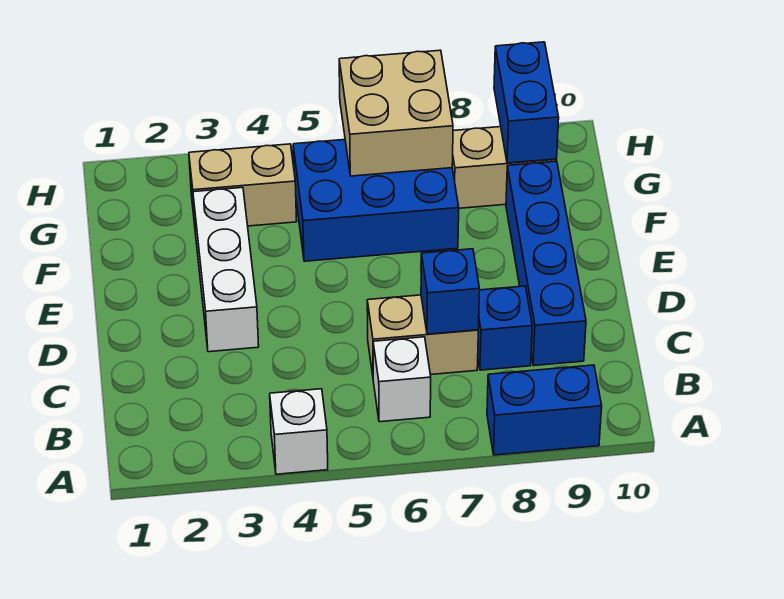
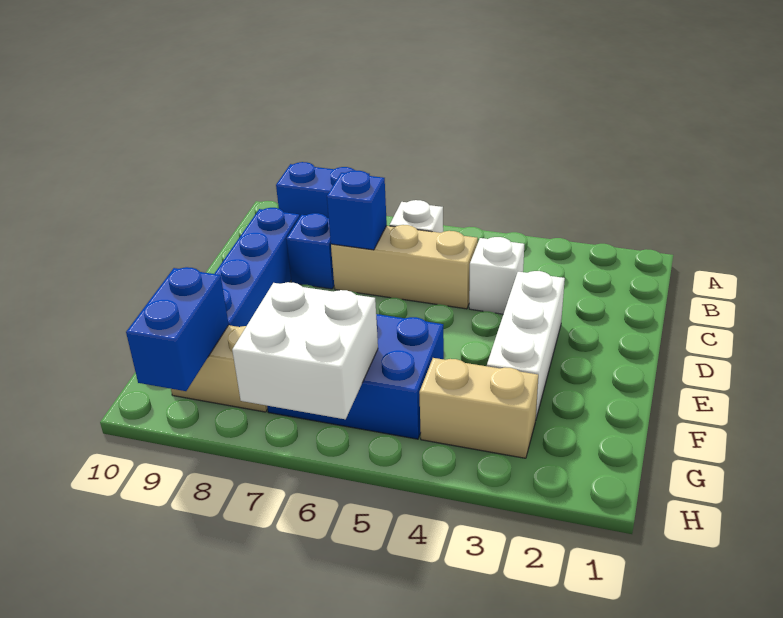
white 1x1 brick [270,389,328,474] -> white 1x1 brick moved to [469,237,524,314]
tan 1x2 brick [367,295,478,375] -> tan 1x3 brick [331,225,478,309]
tan 2x2 brick [339,50,453,176] -> white 2x2 brick [232,282,378,419]

